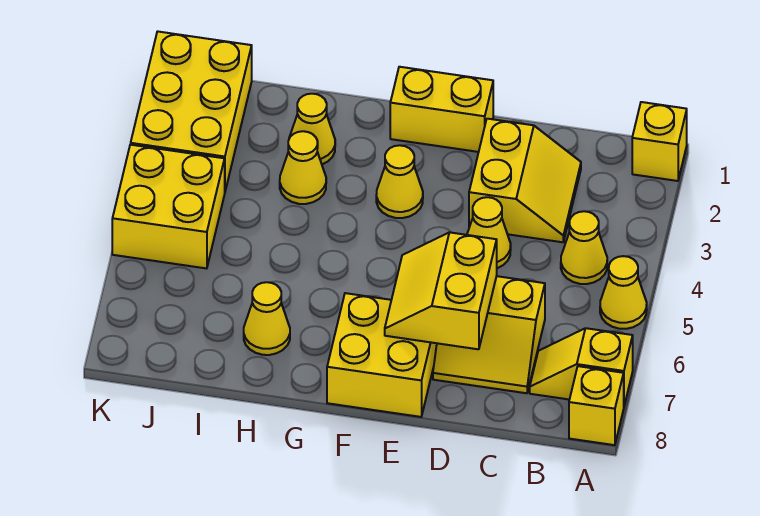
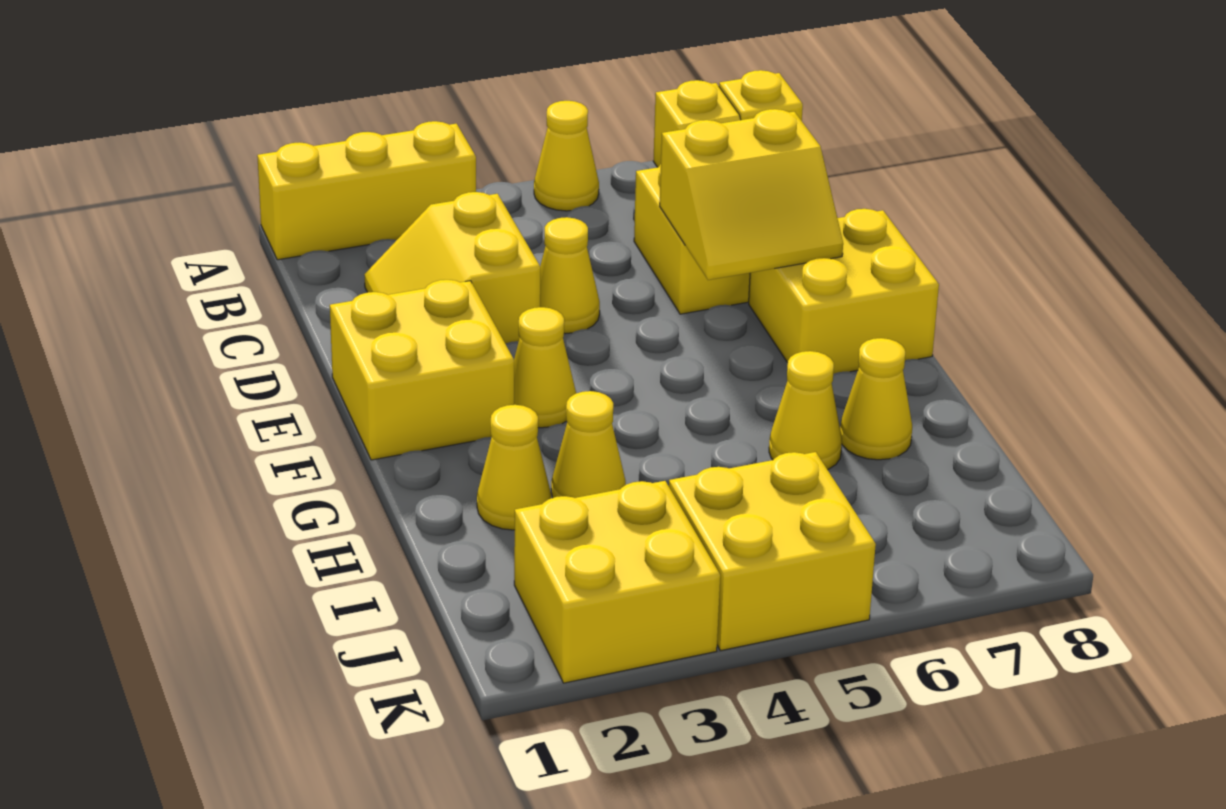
yellow 1x1 brick [632,102,687,181] -> yellow 1x3 brick [257,121,476,260]
yellow 1x1 cone [561,211,607,284] -> yellow 1x1 cone moved to [769,351,842,470]
yellow 2x2 slope [469,119,581,242] -> yellow 2x2 slope turned to [364,192,540,344]
yellow 1x2 brick [390,67,493,152] -> yellow 2x2 brick [330,280,514,460]
yellow 2x3 brick [131,31,252,191] -> yellow 2x2 brick [514,481,720,683]

